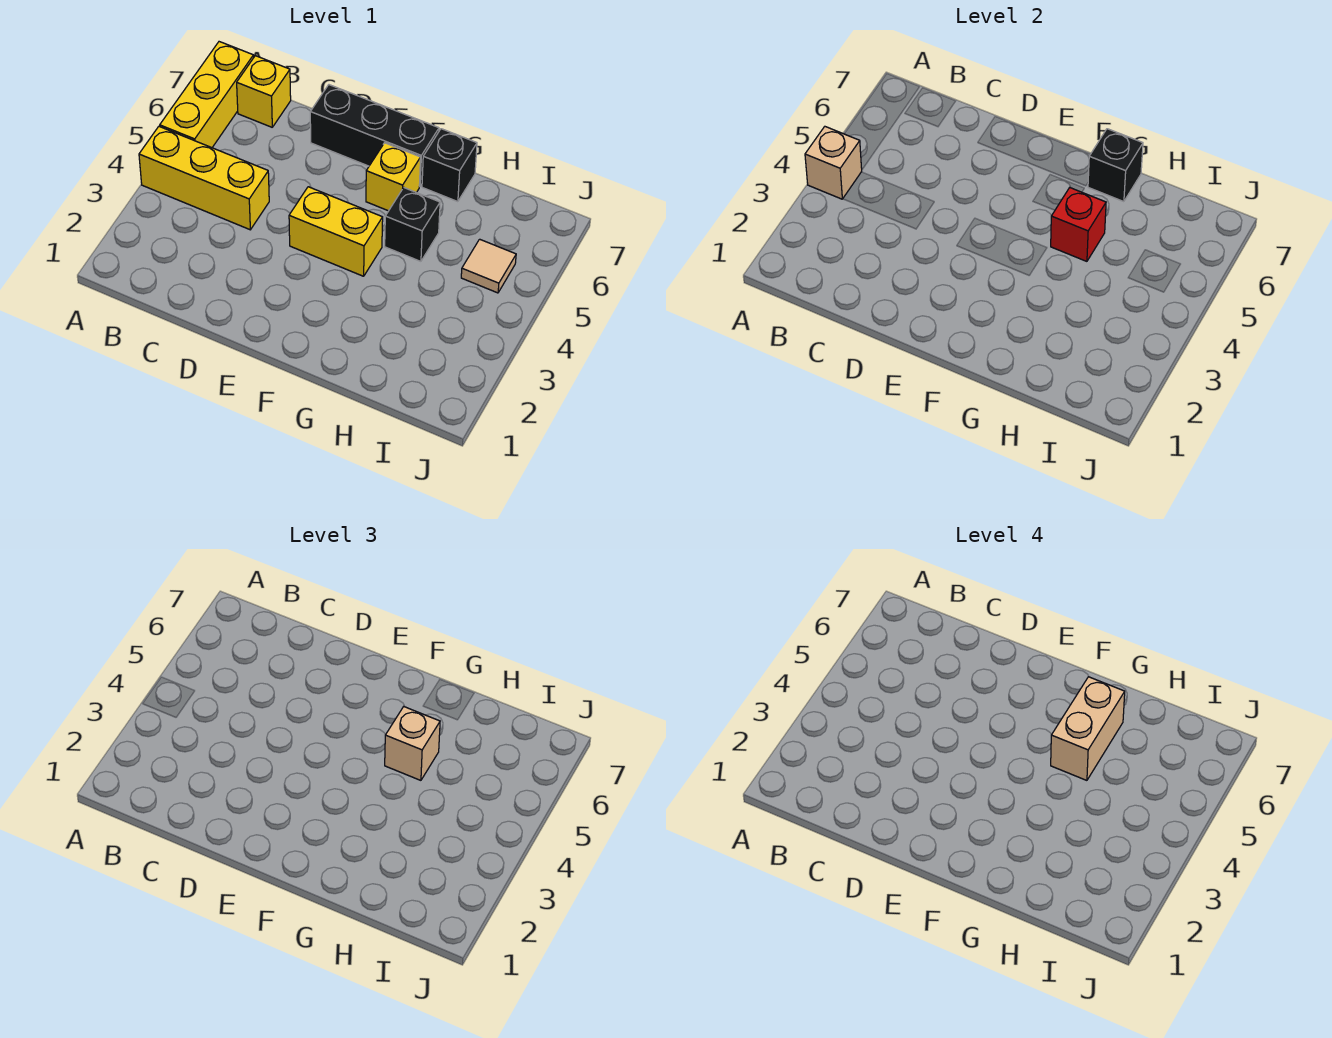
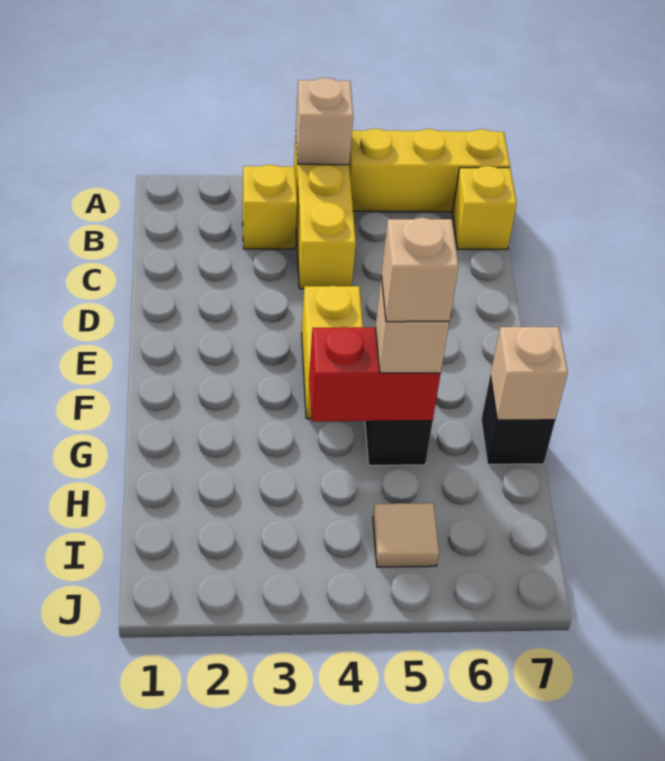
black 1x3 brick [310,85,439,186] -> none
yellow 1x1 brick [366,143,421,211] -> yellow 1x1 brick moved to [243,165,297,249]
red 1x1 brick [1051,188,1106,261] -> red 1x2 brick [309,327,441,421]
tan 1x2 brick [1051,677,1125,780] -> tan 1x1 brick [381,218,458,322]
black 1x1 brick [1088,129,1143,202] -> tan 1x1 brick [491,327,568,420]

